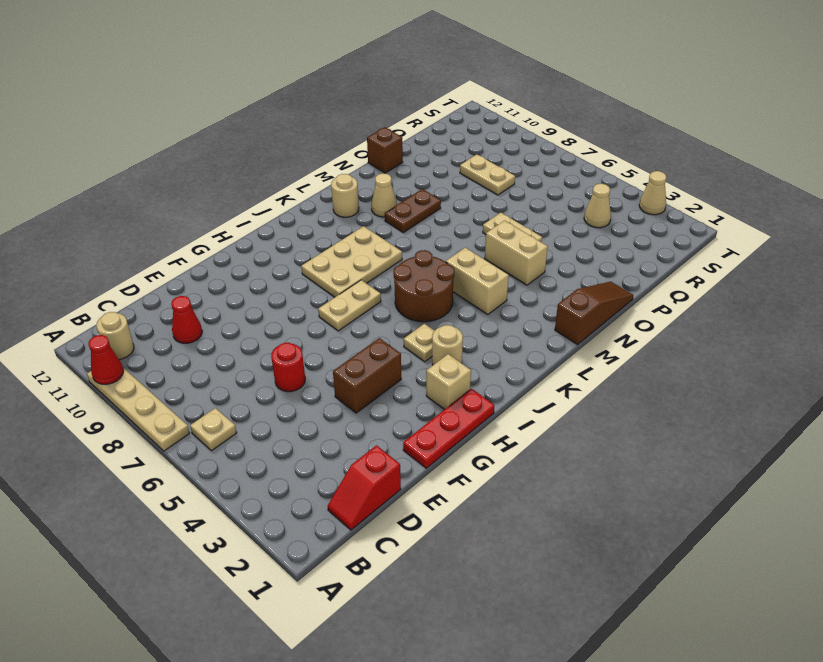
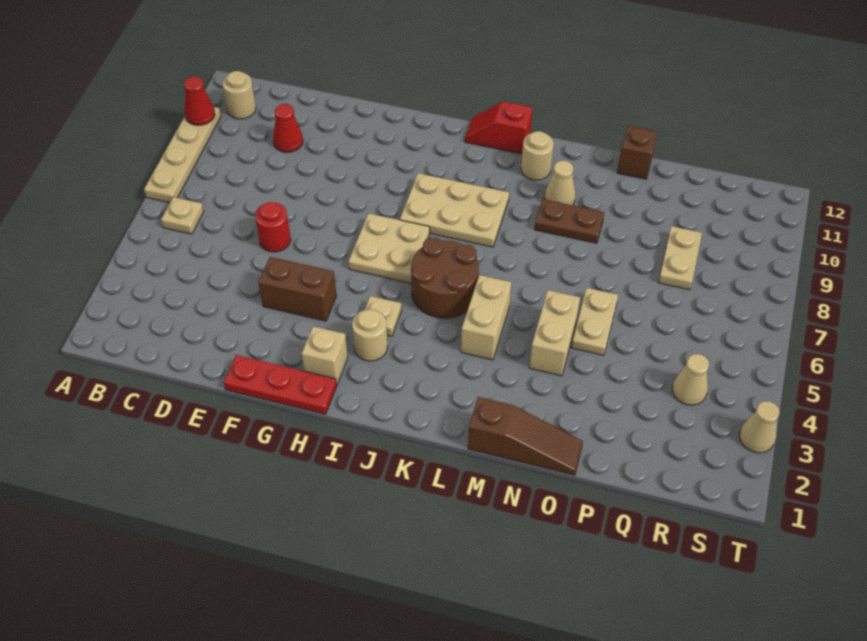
red 1x2 slope [328,445,401,530] -> red 1x2 slope moved to [465,102,533,154]
tan 1x2 plate [318,280,381,331] -> tan 2x2 plate [348,213,430,283]

